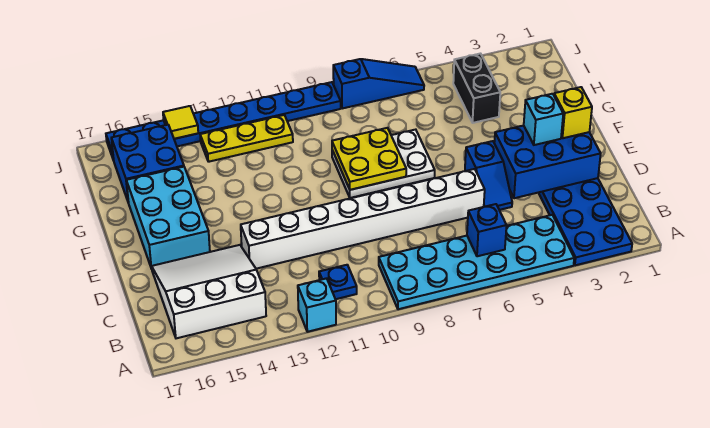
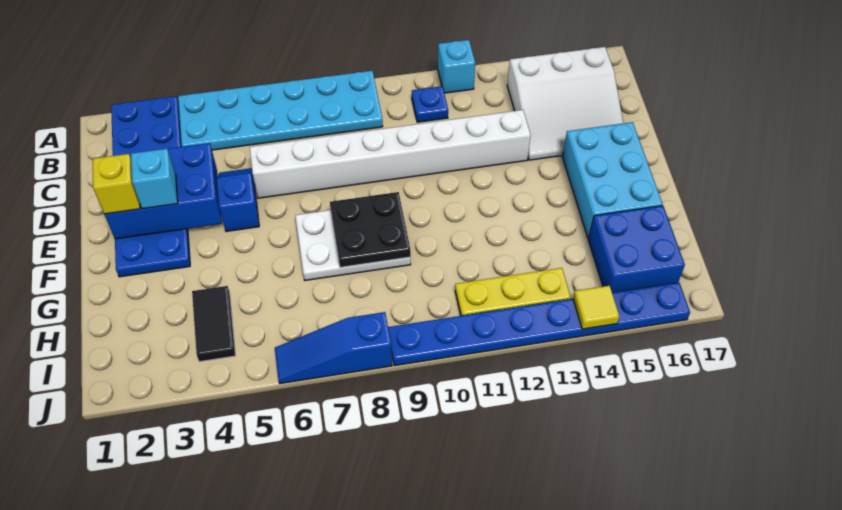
blue 1x1 brick [467,204,507,256] -> none
yellow 2x2 plate [332,128,406,190] -> black 2x2 plate [330,192,411,267]
black 1x2 brick [453,54,500,123] -> black 1x2 tile [192,286,235,362]

